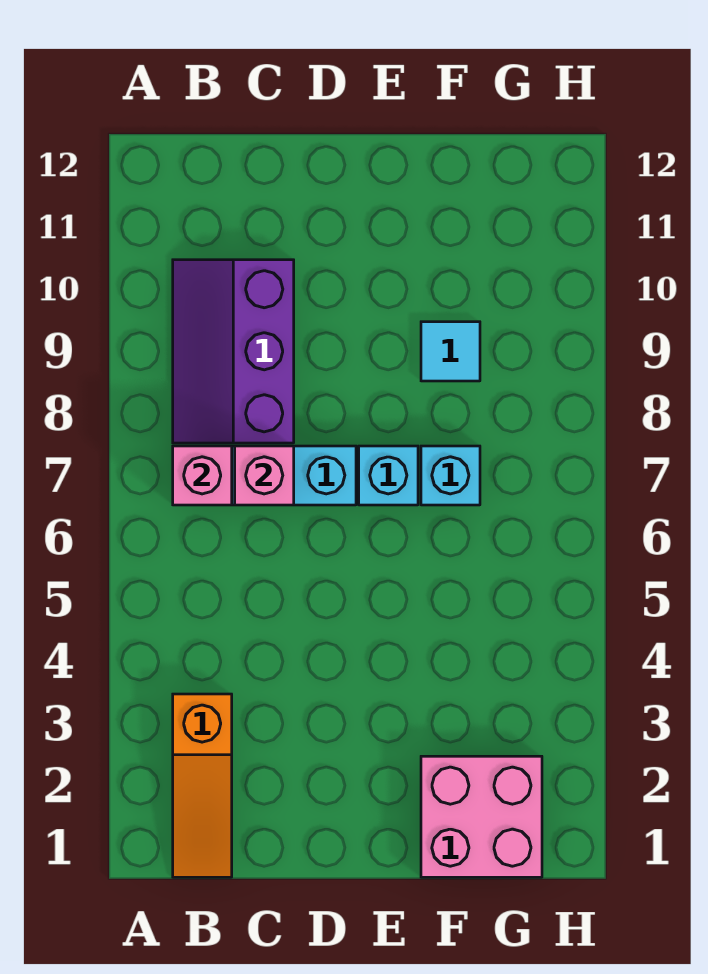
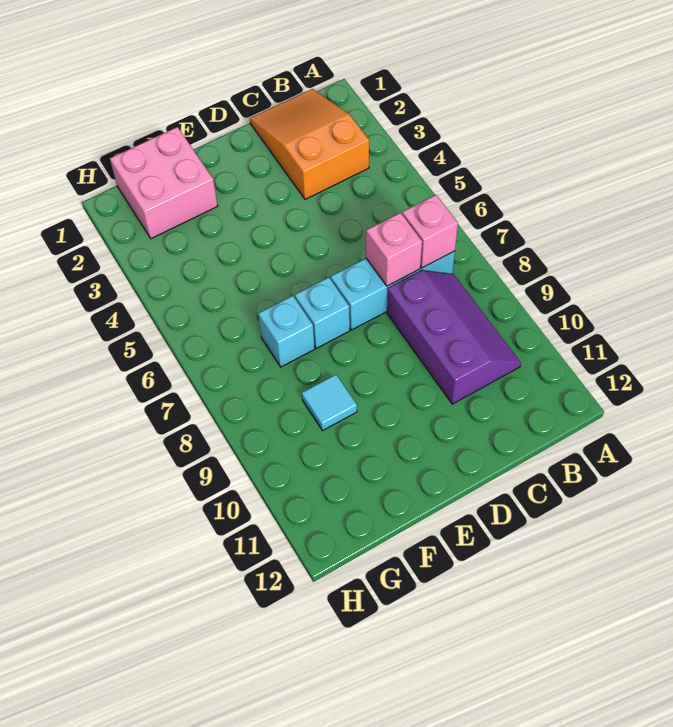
orange 1x3 slope [173,694,232,877] -> orange 2x3 slope [250,89,369,199]

